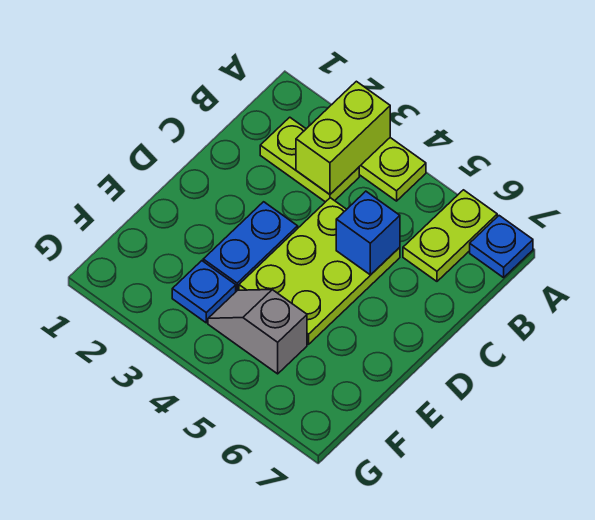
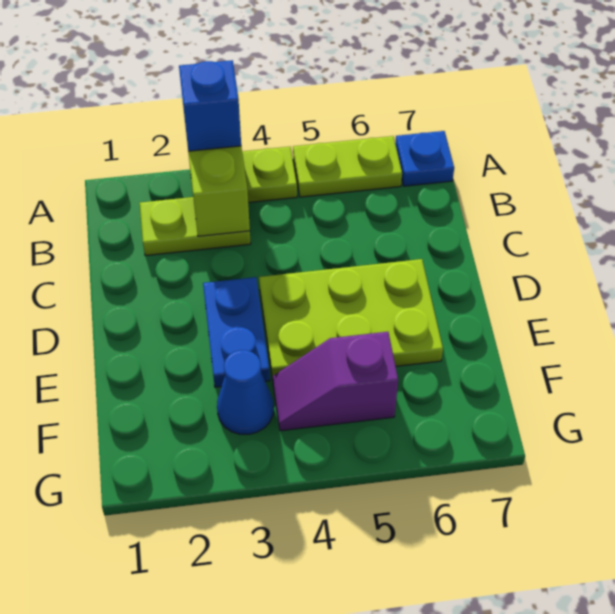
lime 1x2 plate [403,190,497,281] -> lime 1x2 plate turned to [293,136,402,197]
lime 2x3 plate [239,198,400,344] -> lime 2x3 plate turned to [259,259,443,379]
blue 1x1 brick [336,191,400,275] -> blue 1x1 brick moved to [179,60,241,151]
blue 1x1 plate [172,261,236,323] -> blue 1x1 cone [217,350,274,434]
grey 1x2 slope [208,290,307,374] -> purple 1x2 slope [273,332,398,431]

